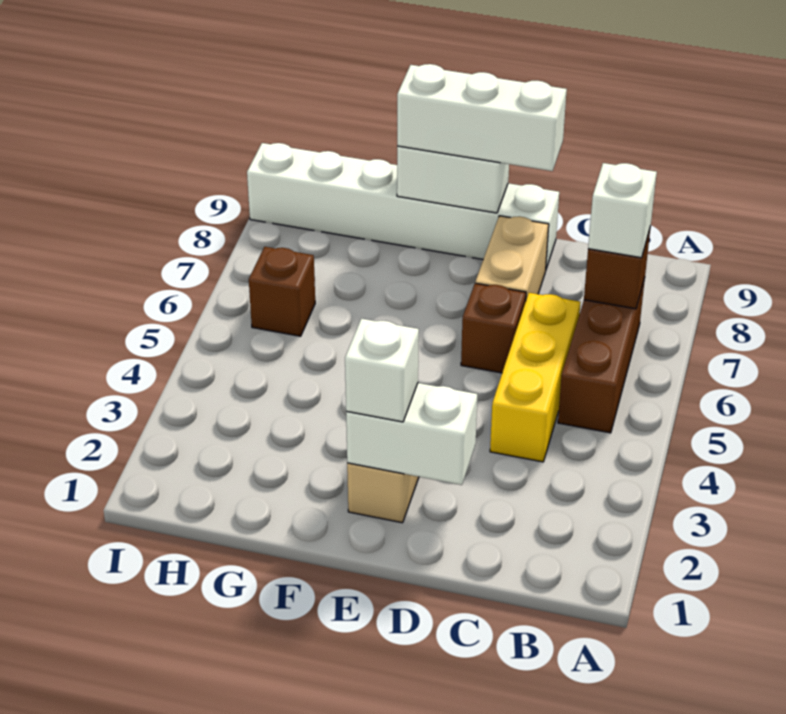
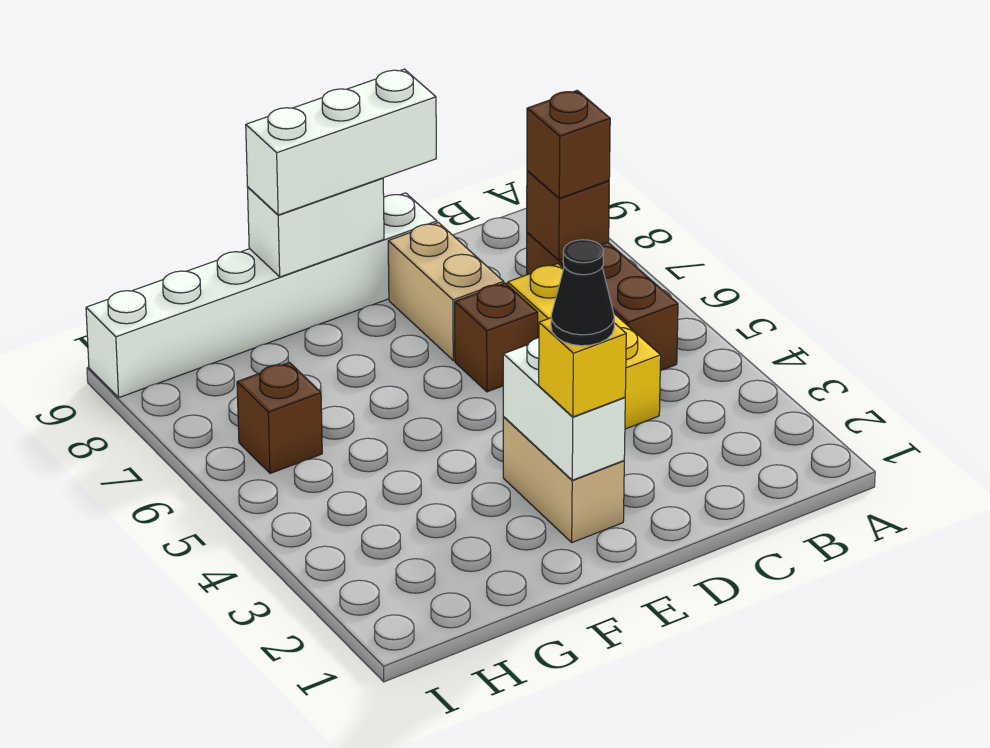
white 1x1 brick [588,163,657,258] -> brown 1x1 brick [527,90,610,198]
white 1x2 brick [346,383,477,485] -> white 1x2 brick turned to [503,338,625,480]
white 1x1 brick [345,319,419,422] -> yellow 1x1 brick [539,318,626,417]
none -> black 1x1 cone [551,240,614,346]

